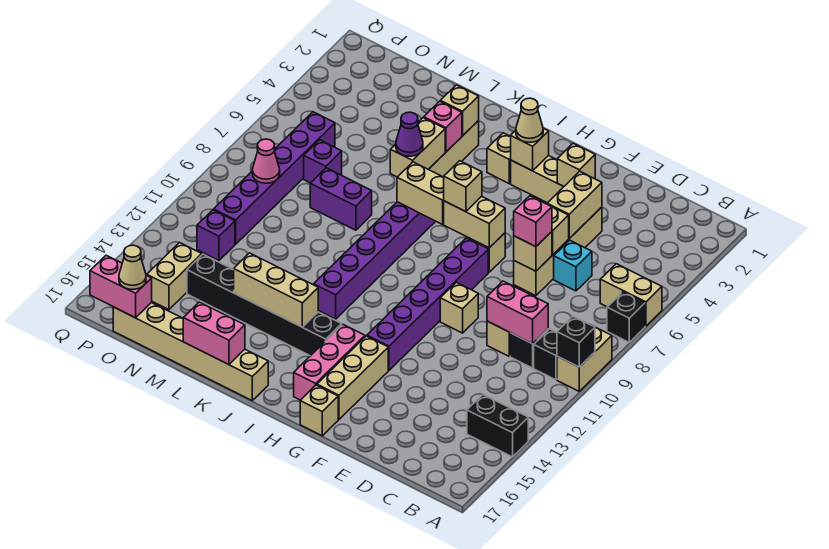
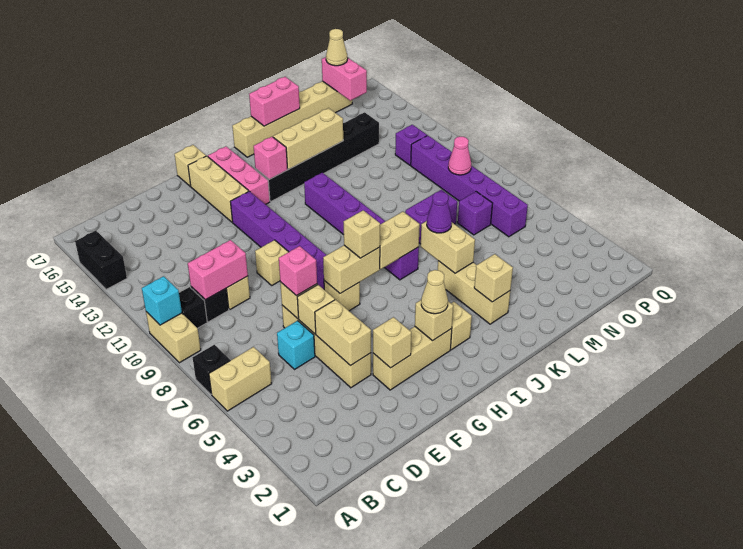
black 1x1 brick [557,316,595,367] -> cyan 1x1 brick [142,276,182,325]
black 1x2 brick [467,395,528,457] -> black 1x2 brick turned to [75,231,127,289]
pink 1x1 brick [424,101,462,152] -> pink 1x1 brick moved to [254,137,288,179]
tan 1x2 brick [147,243,202,310] -> none
pink 1x2 brick [90,255,152,318] -> pink 1x2 brick turned to [322,57,367,100]

